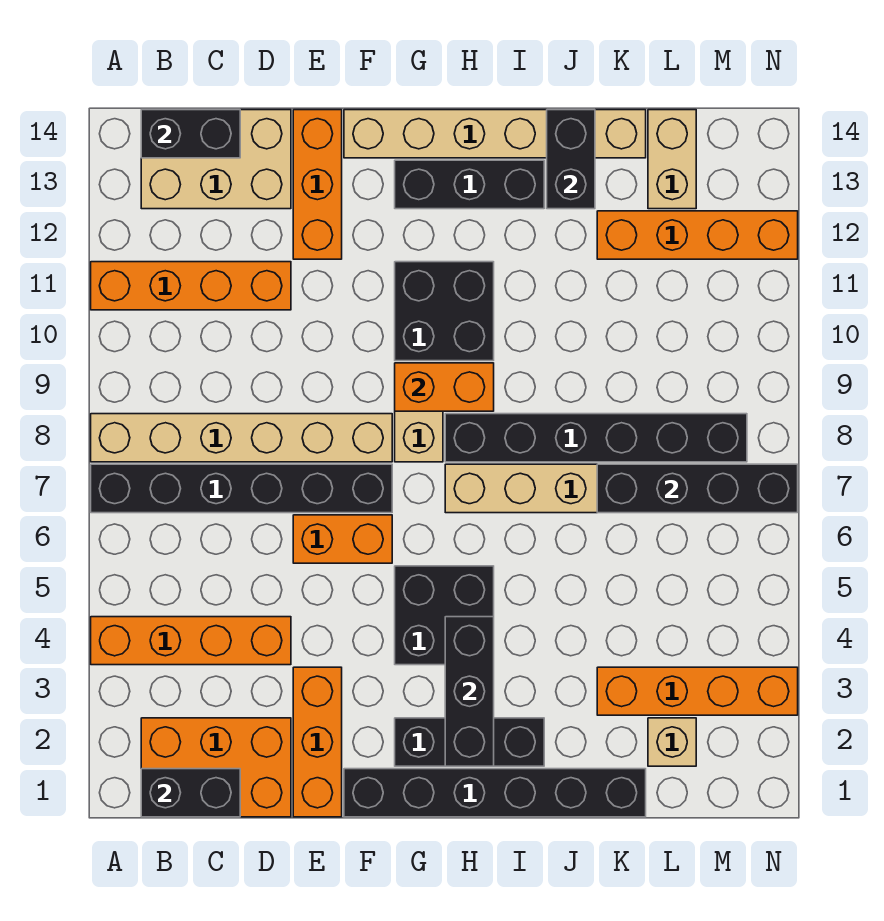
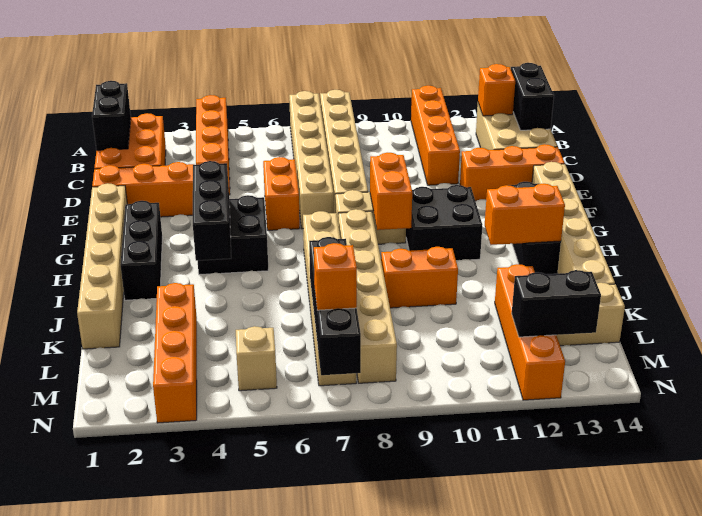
black 1x6 brick [91,464,392,513] -> tan 1x6 brick [289,91,334,229]
none -> orange 1x1 brick [478,64,515,116]
black 1x6 brick [344,769,646,817] -> tan 1x6 brick [77,183,127,349]
black 1x3 brick [445,617,494,766] -> black 1x3 brick turned to [193,161,231,261]
black 1x6 brick [445,414,747,462] -> tan 1x6 brick [338,209,397,383]
none -> orange 1x2 brick [485,184,565,245]
none -> orange 1x2 brick [381,247,458,308]
black 1x2 brick [547,110,595,209] -> black 1x2 brick moved to [512,270,601,337]
tan 1x1 brick [648,718,696,766] -> tan 1x1 brick moved to [236,326,277,391]
none -> orange 1x1 brick [314,243,357,310]

